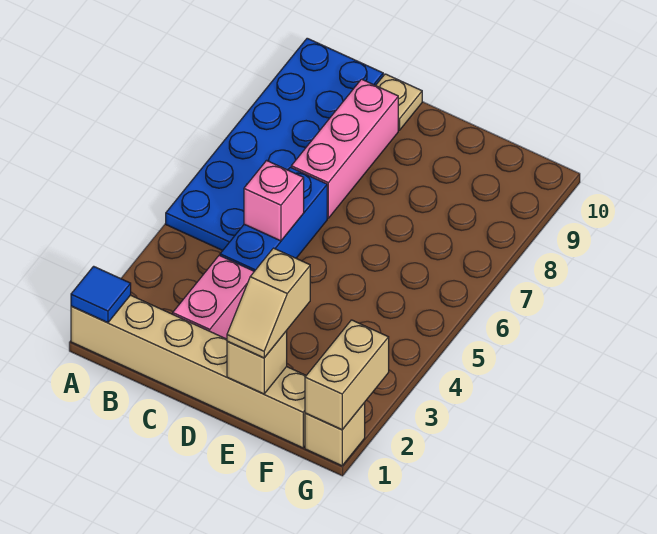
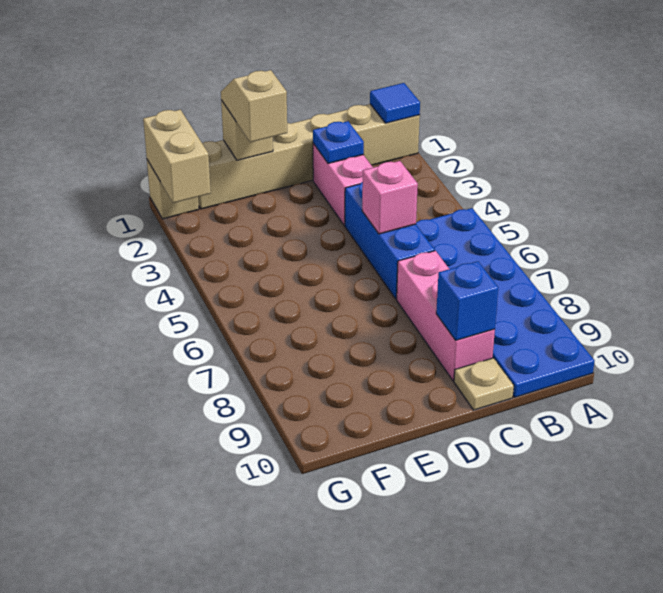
none -> blue 1x1 plate [313,121,364,163]
none -> blue 1x1 brick [436,261,498,340]

